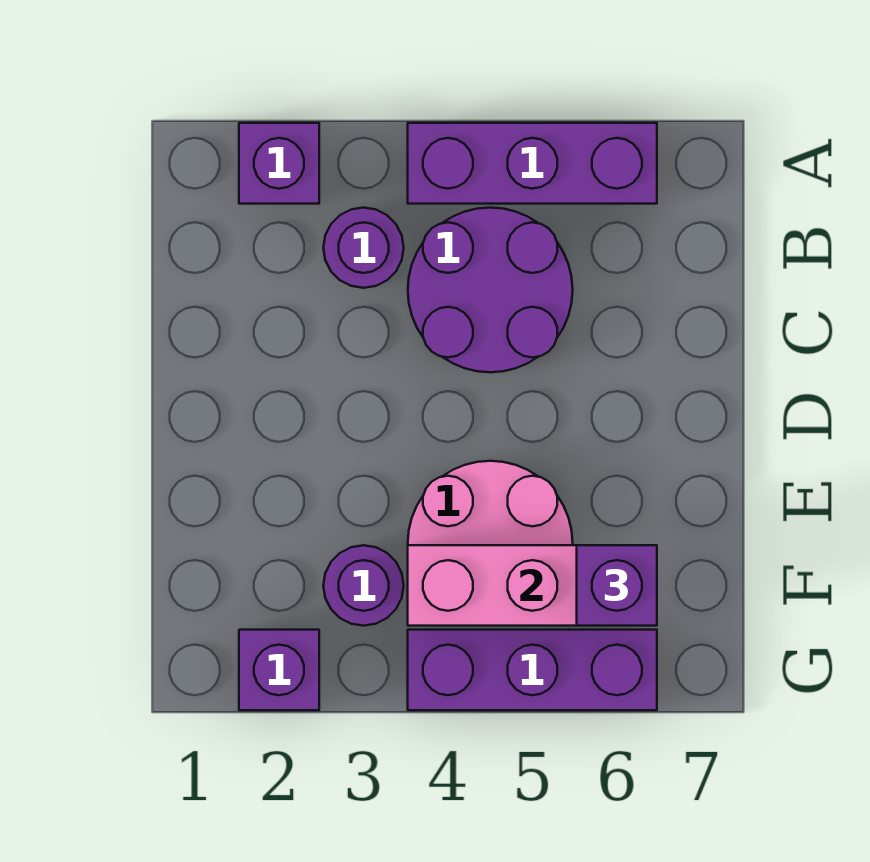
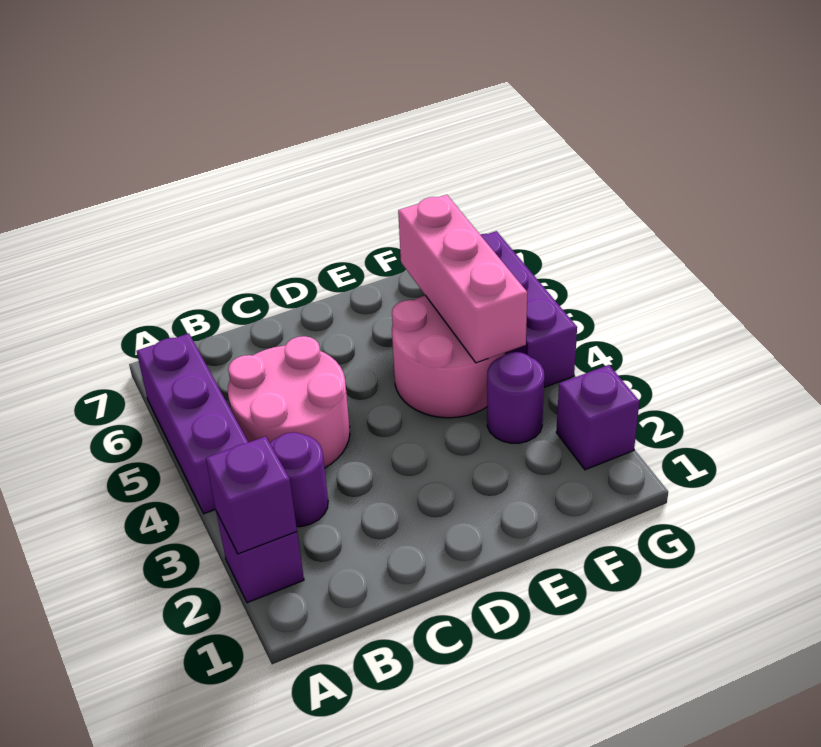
purple 2x2 round brick [408,208,573,372] -> pink 2x2 round brick [228,336,350,468]
purple 1x1 brick [577,545,657,626] -> purple 1x1 brick moved to [206,436,297,554]

